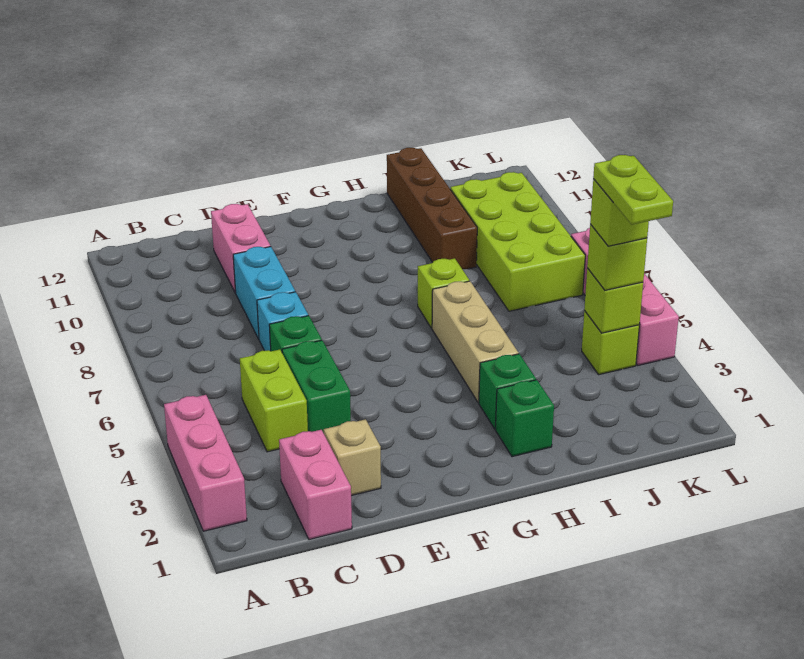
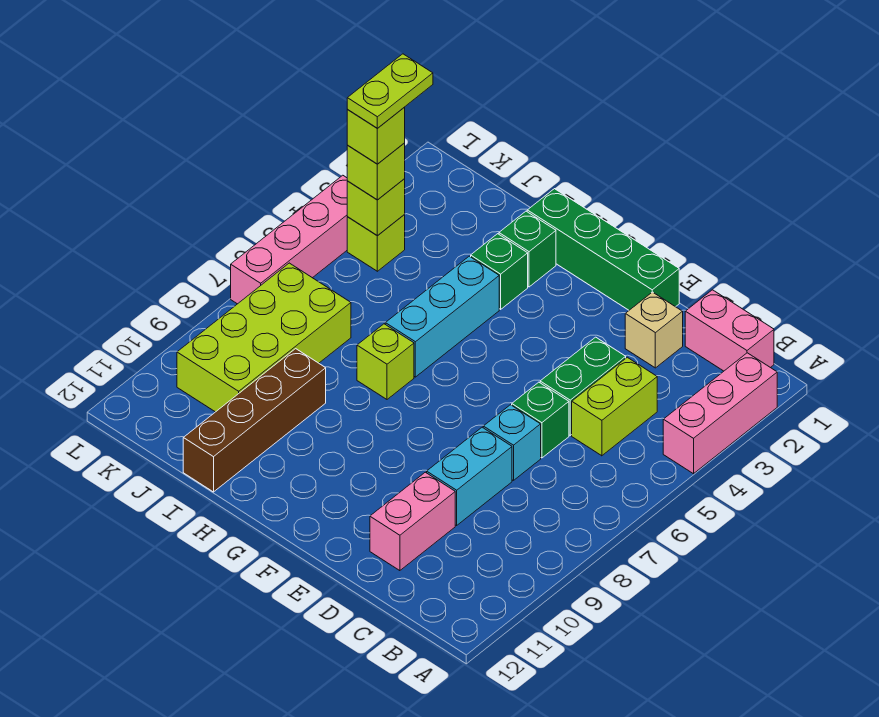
pink 1x2 brick [279,430,352,540] -> pink 1x2 brick turned to [685,290,774,371]
none -> green 1x4 brick [527,189,679,310]
tan 1x3 brick [432,281,519,403] -> cyan 1x3 brick [385,256,499,377]

